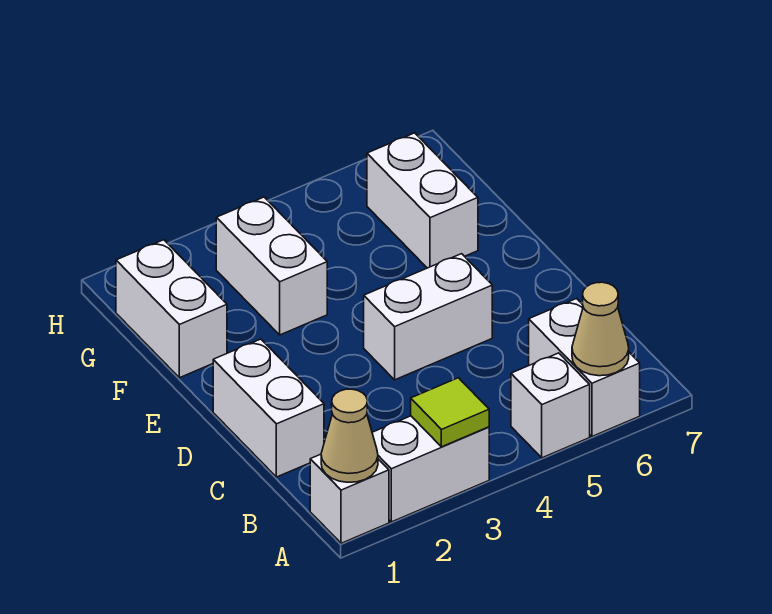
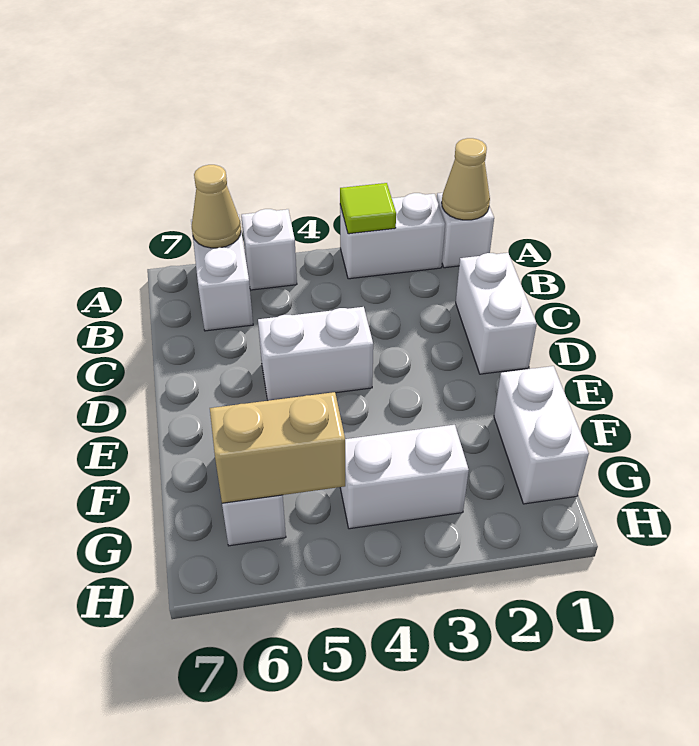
white 1x2 brick [216,197,327,335] -> white 1x2 brick turned to [340,425,469,529]
none -> tan 1x2 brick [210,392,345,503]

